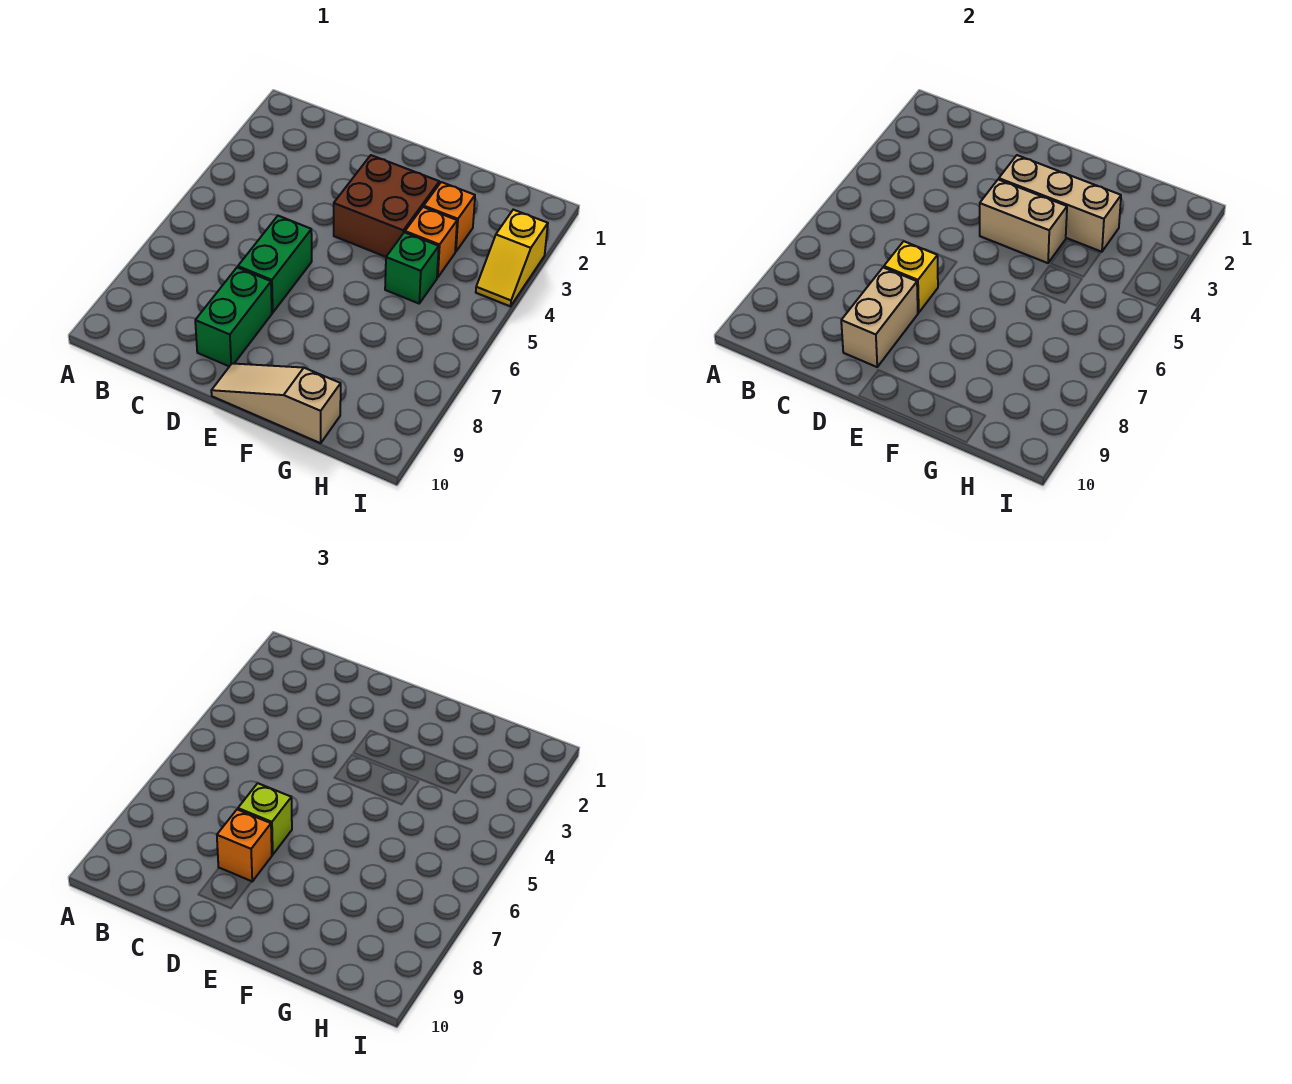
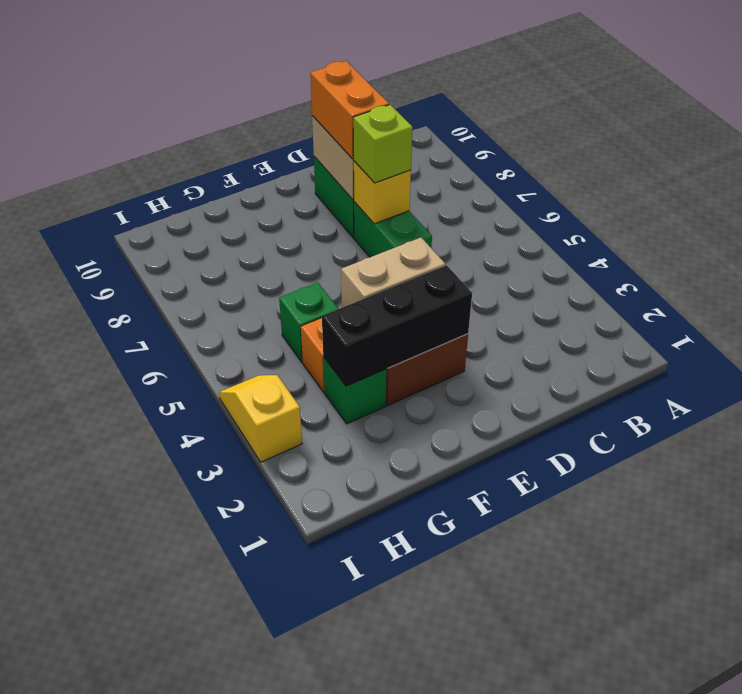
orange 1x1 brick [217,810,272,881] -> orange 1x2 brick [310,61,389,159]
tan 1x3 brick [999,155,1121,252] -> black 1x3 brick [322,265,472,386]
tan 1x3 slope [211,363,341,443] -> none
orange 1x1 brick [424,182,475,252] -> green 1x1 brick [323,357,387,424]

